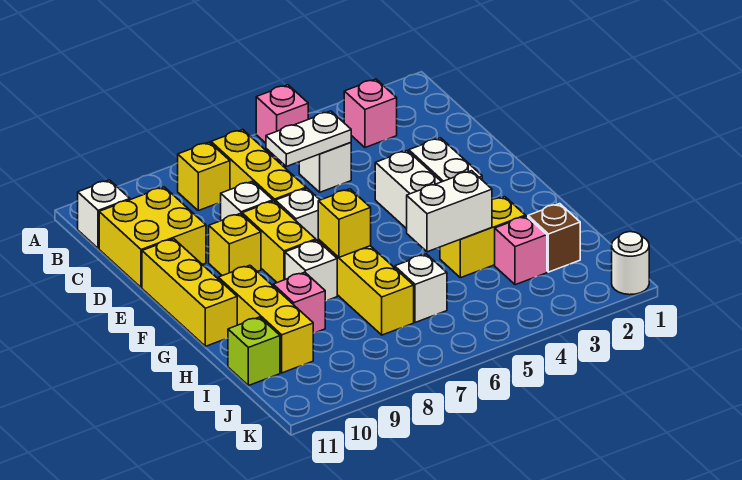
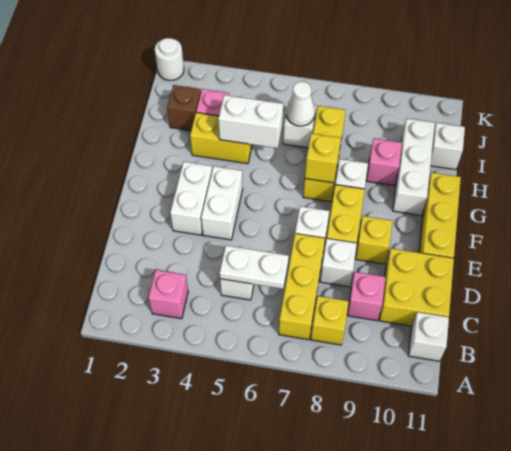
pink 1x1 brick [256,85,308,143] -> pink 1x1 brick moved to [347,272,386,321]
yellow 1x3 brick [218,265,313,373] -> white 1x3 brick [393,119,435,215]
none -> white 1x1 cone [286,82,315,126]
lime 1x1 brick [228,317,280,386] -> white 1x1 brick [430,123,465,170]

